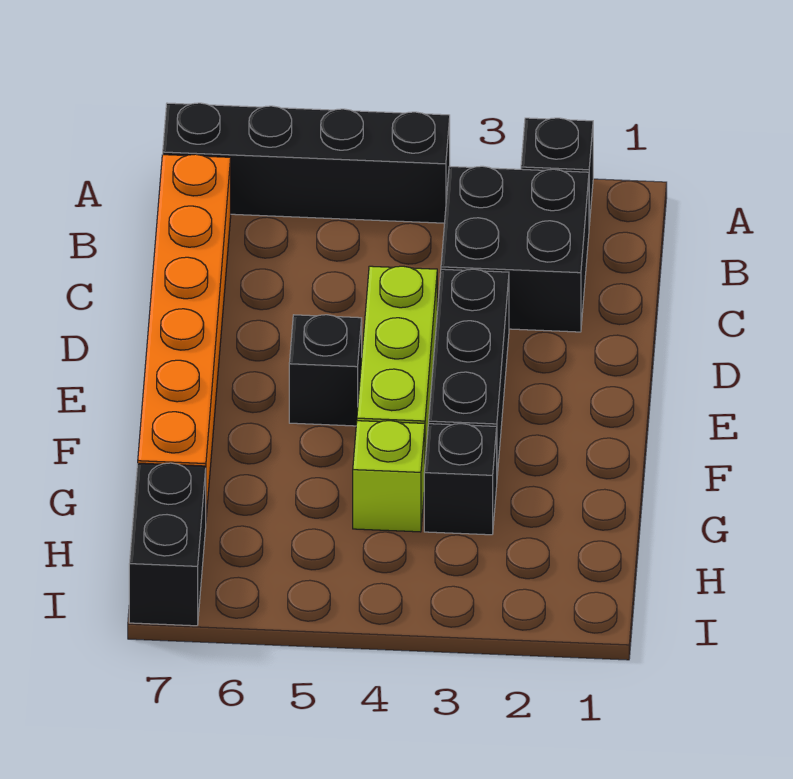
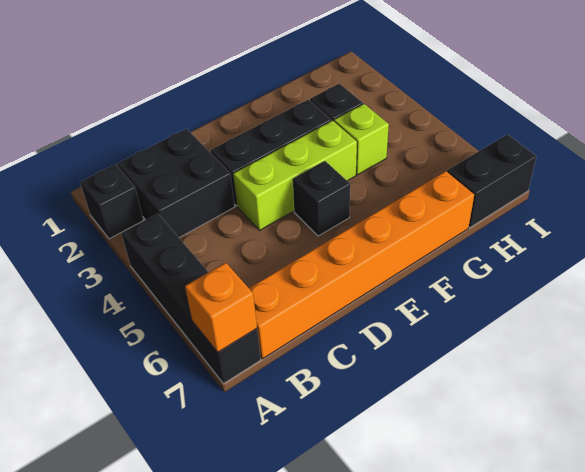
none -> orange 1x1 brick [185,263,257,352]

